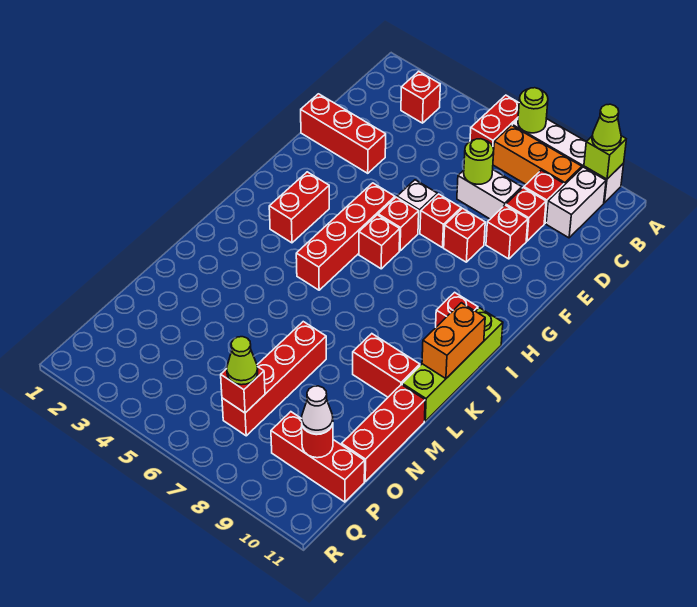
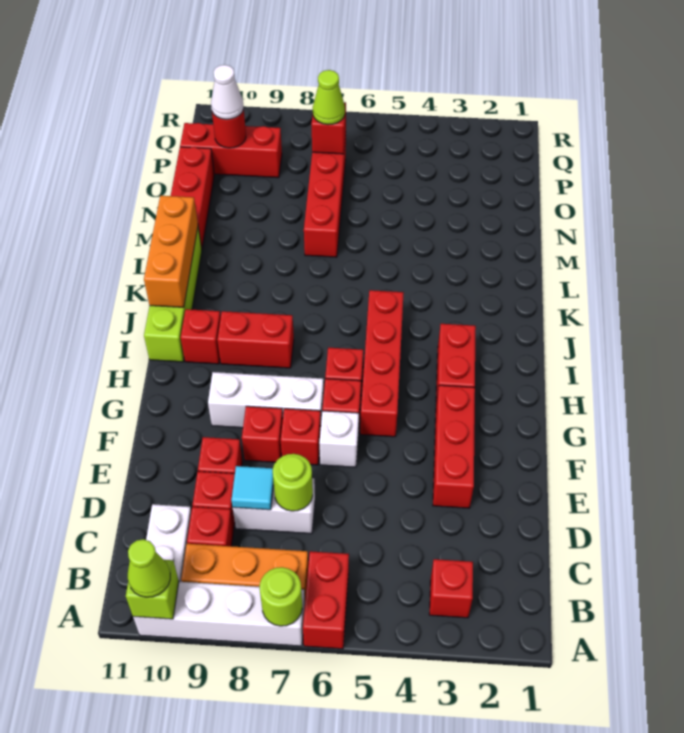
none -> cyan 1x1 tile [231,466,274,510]
red 1x3 brick [301,94,386,173] -> red 1x3 brick turned to [433,385,475,508]
none -> white 1x3 brick [208,372,324,428]
orange 1x2 brick [422,303,485,379] -> orange 1x3 brick [144,196,198,307]
red 1x2 brick [353,334,420,397] -> red 1x2 brick moved to [217,311,294,368]

